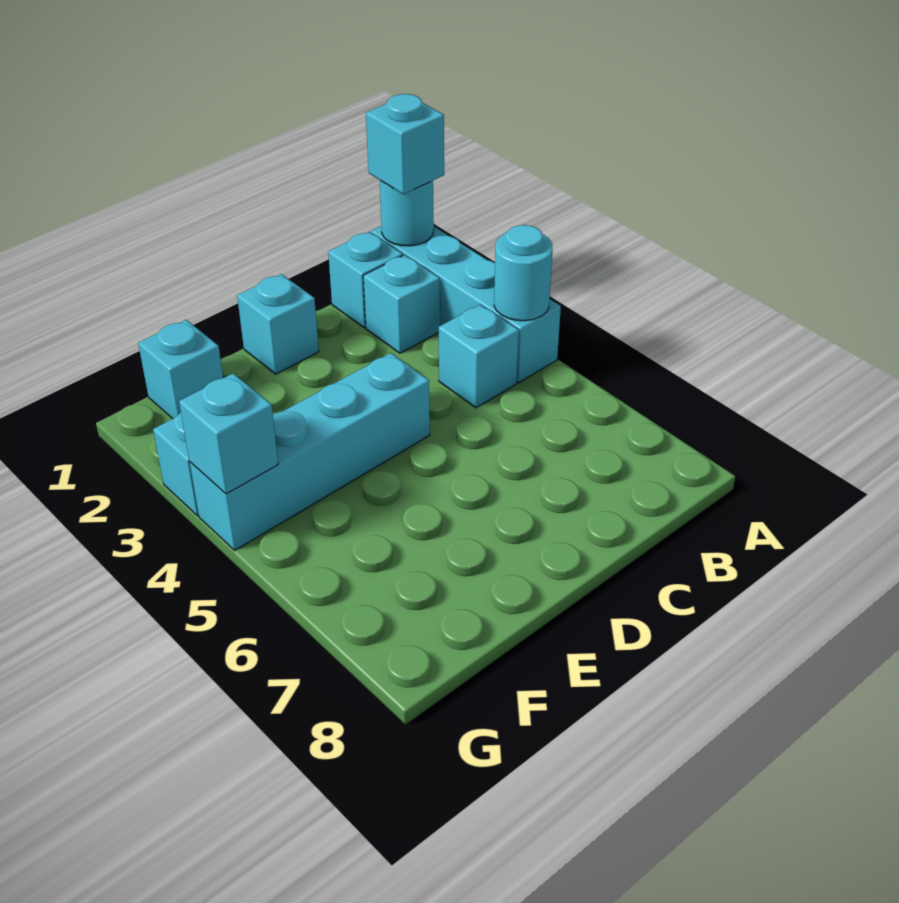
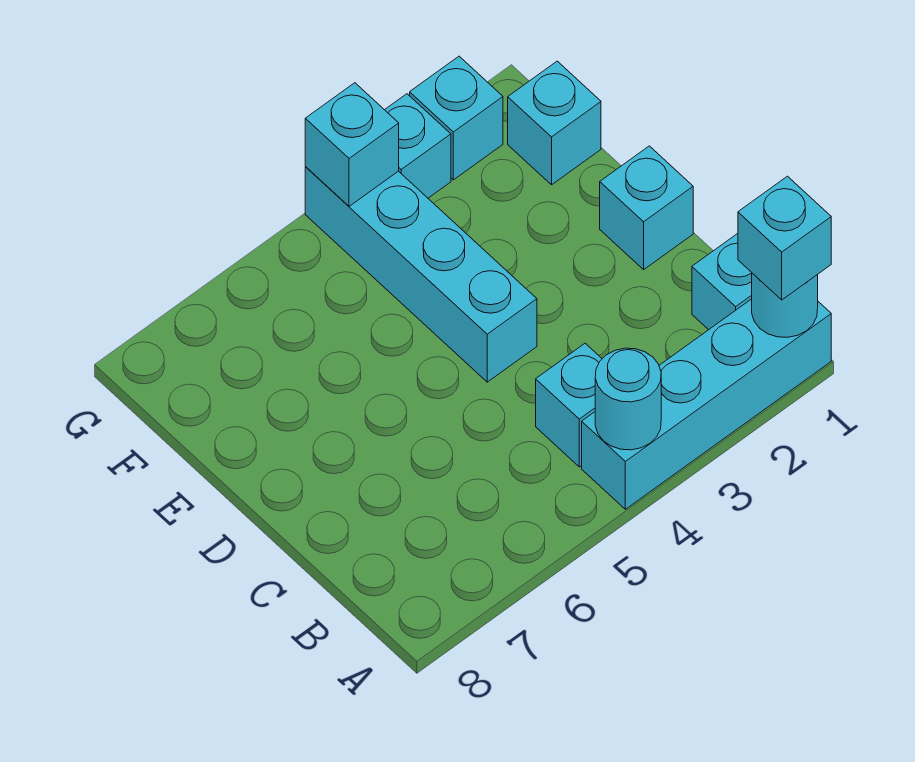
cyan 1x1 brick [363,255,440,353] -> cyan 1x1 brick moved to [410,56,503,180]

